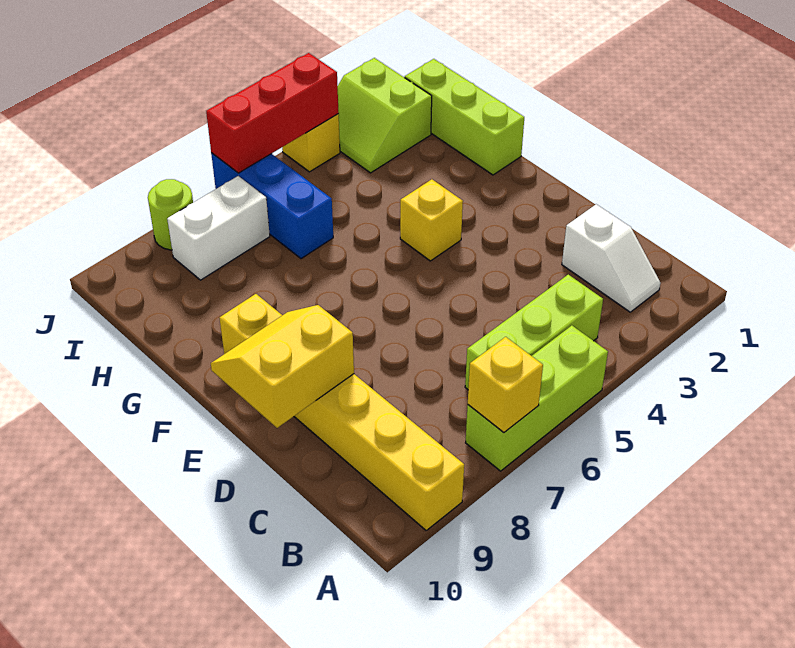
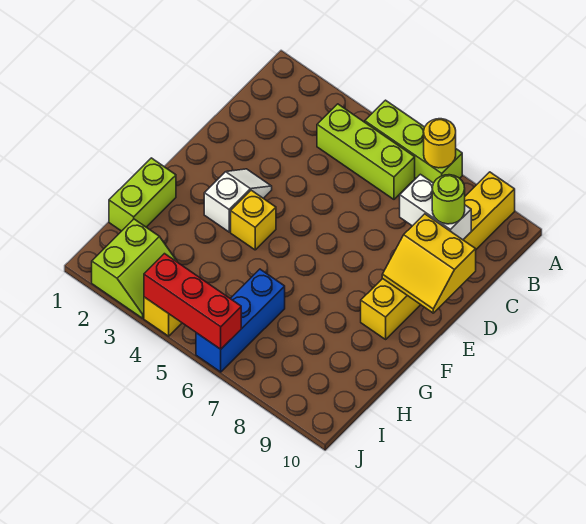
yellow 1x1 brick [468,337,543,432] -> yellow 1x1 round brick [424,119,456,168]
white 1x2 slope [562,204,661,312] -> white 1x2 slope moved to [204,169,272,232]
lime 1x3 brick [405,59,524,175] -> lime 1x2 brick [109,158,176,231]
white 1x2 brick [167,176,270,280] -> white 1x2 brick moved to [400,174,471,240]
lime 1x1 round brick [148,179,193,250] -> lime 1x1 round brick moved to [432,175,465,224]

